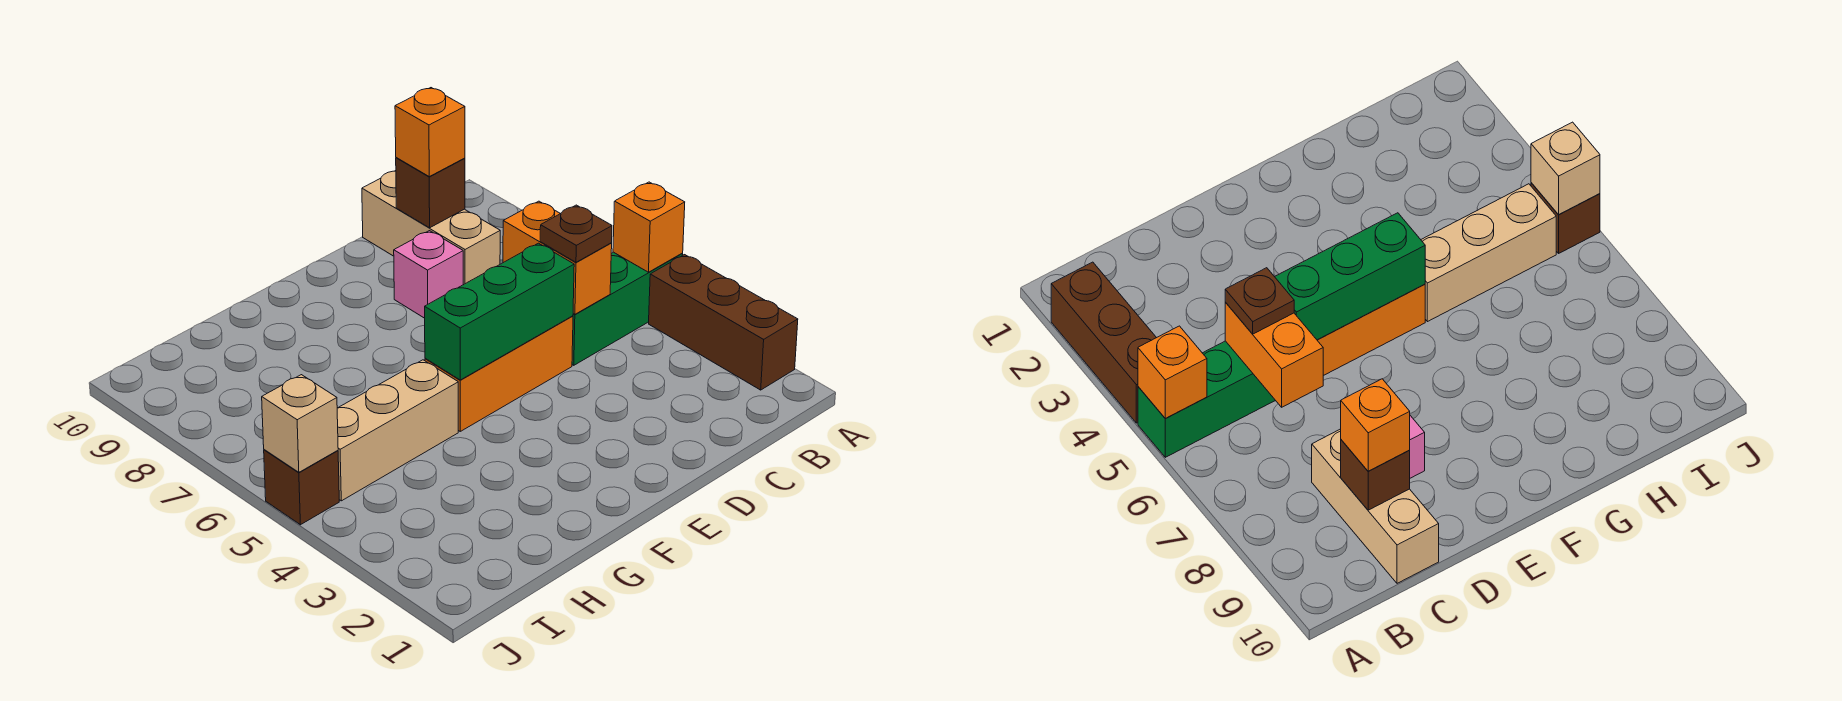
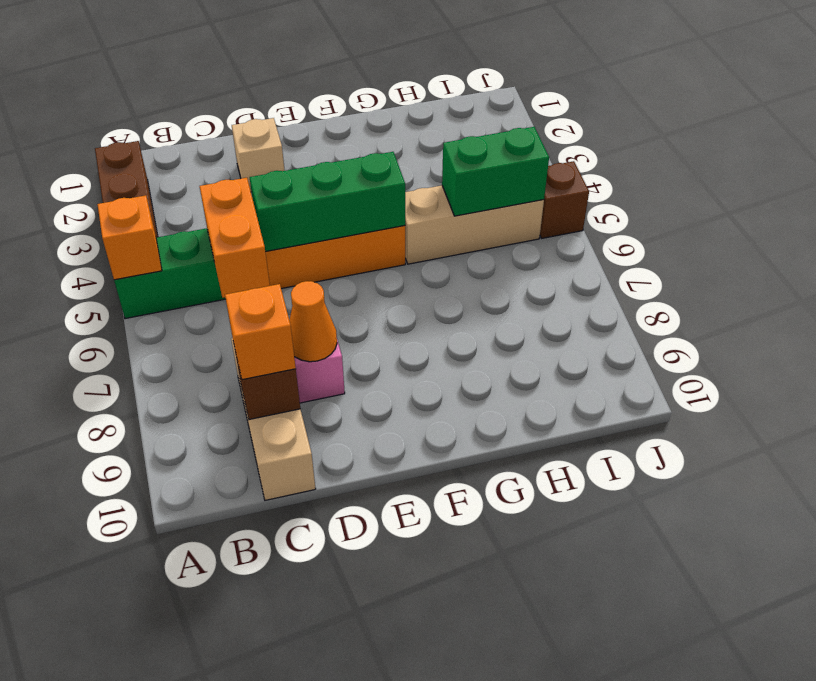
brown 1x1 plate [540,205,612,262] -> none
none -> orange 1x1 cone [289,281,337,362]
none -> green 1x2 brick [442,127,549,216]
tan 1x1 brick [262,375,338,472] -> tan 1x1 brick moved to [232,118,285,191]

